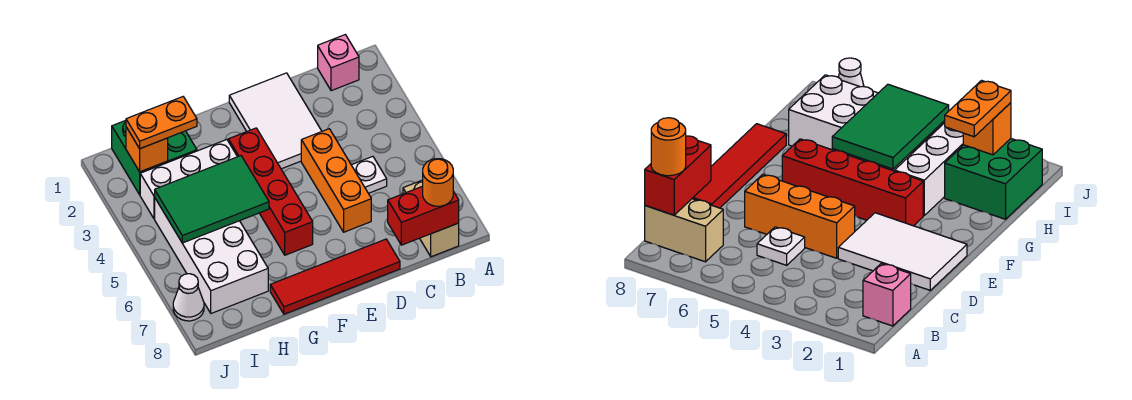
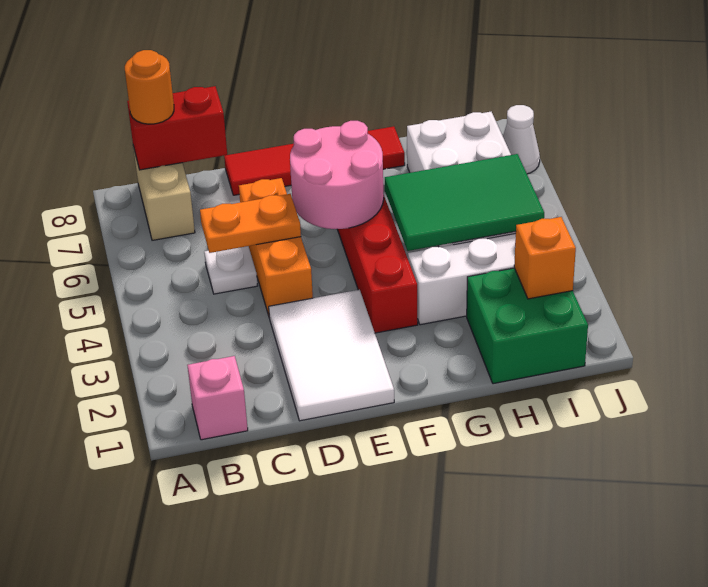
none -> pink 2x2 round brick [290,121,384,229]
orange 1x2 plate [126,97,197,149] -> orange 1x2 plate moved to [200,194,301,253]

